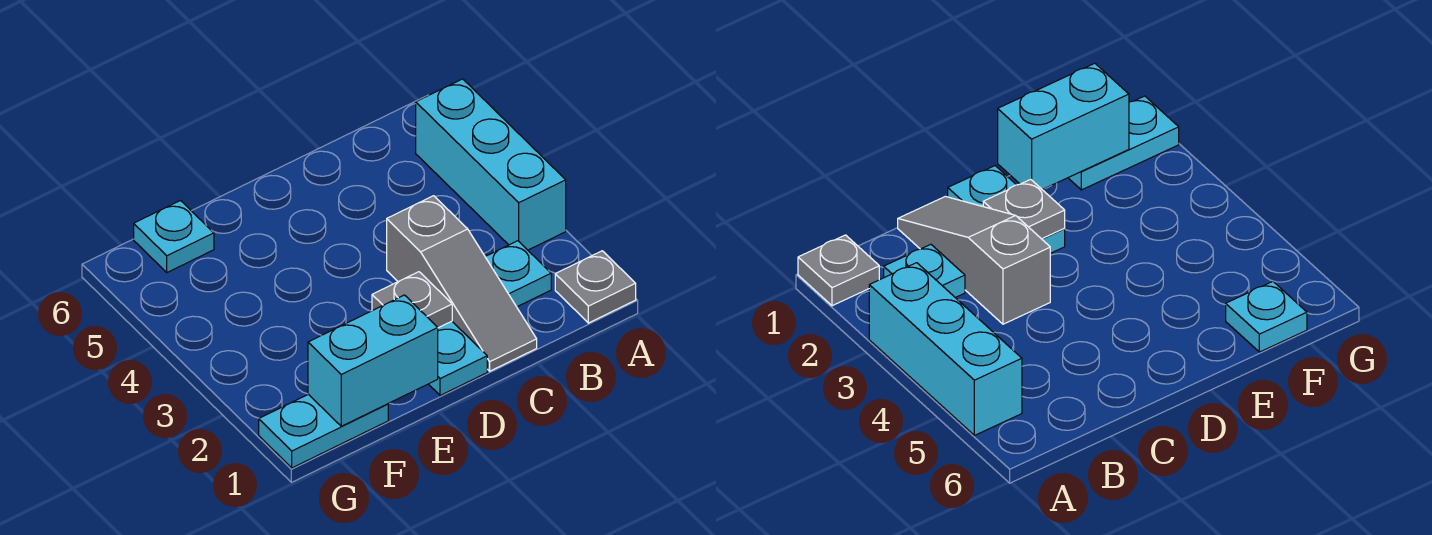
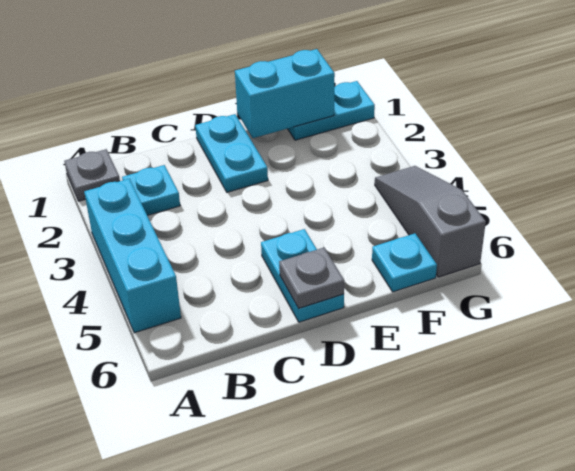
grey 1x3 slope [387,196,537,371] -> grey 1x3 slope moved to [375,166,486,277]
grey 1x1 plate [372,272,452,328] -> grey 1x1 plate moved to [279,248,344,308]
none -> cyan 1x2 plate [261,229,344,322]

